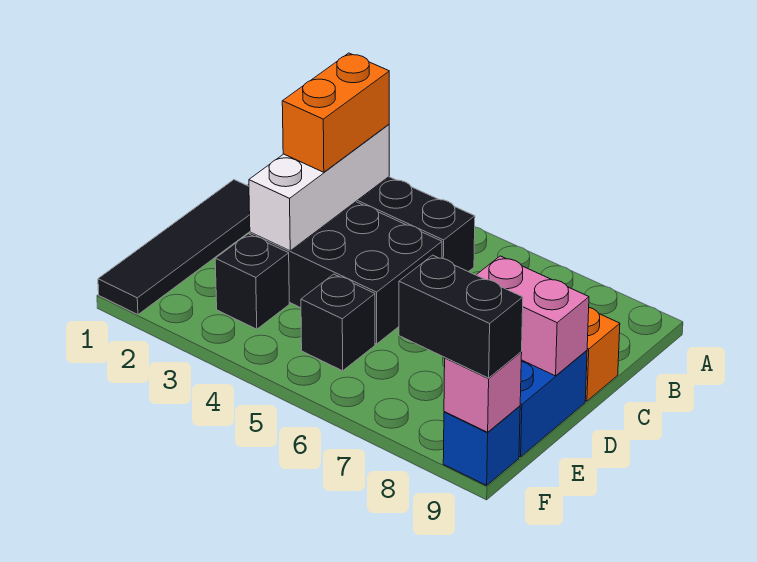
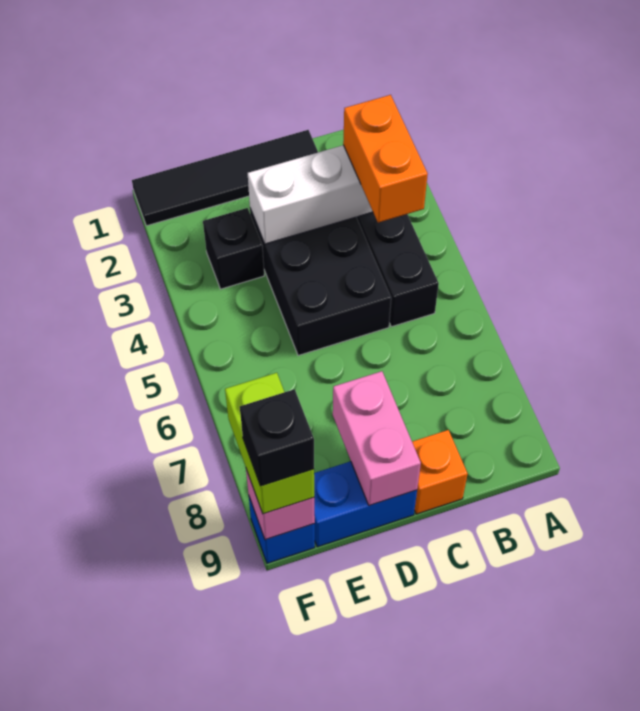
orange 1x2 brick [282,53,389,172] -> orange 1x2 brick turned to [343,95,428,223]
black 1x1 brick [301,274,375,371] -> black 1x1 brick moved to [240,389,314,486]
black 1x2 brick [399,255,523,378] -> lime 1x2 brick [225,373,314,514]

